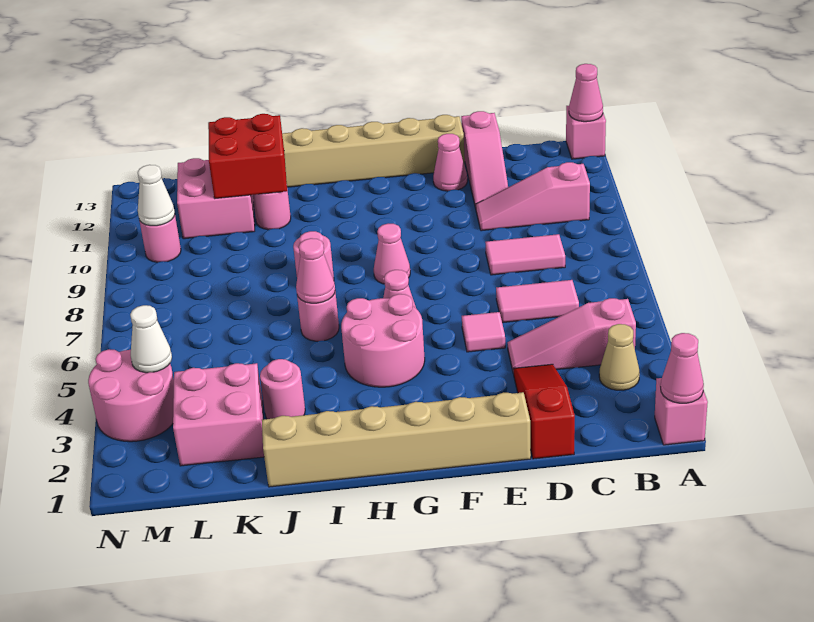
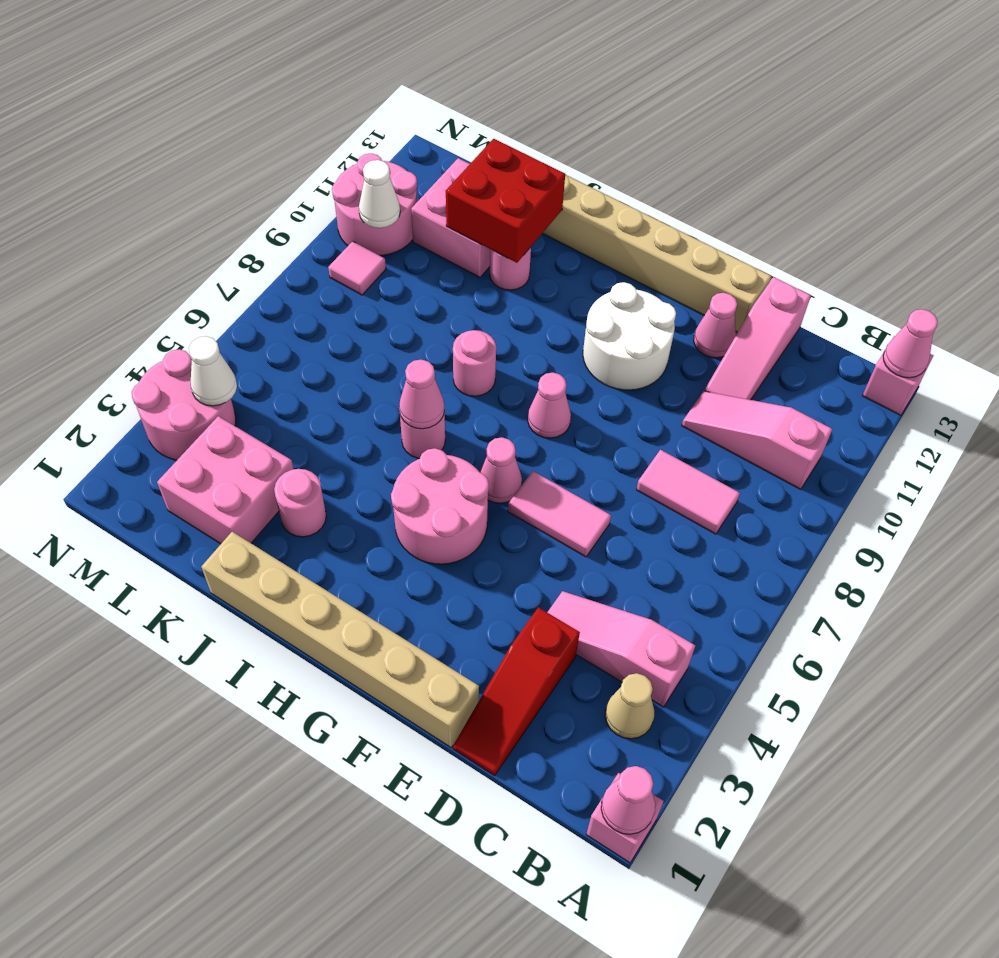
pink 1x2 tile [496,280,579,323] -> pink 1x2 tile moved to [508,471,611,557]
red 1x3 slope [513,364,575,459] -> red 1x3 slope turned to [453,607,580,776]
pink 1x1 tile [462,312,505,352] -> pink 1x1 tile moved to [328,241,386,295]
none -> white 2x2 round brick [583,282,676,390]
pink 1x1 round brick [140,215,181,262] -> pink 2x2 round brick [332,153,417,256]

